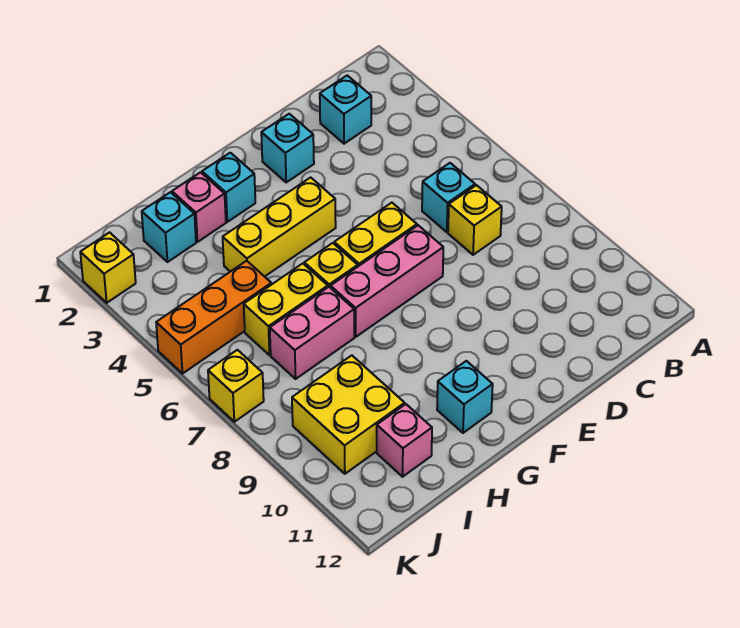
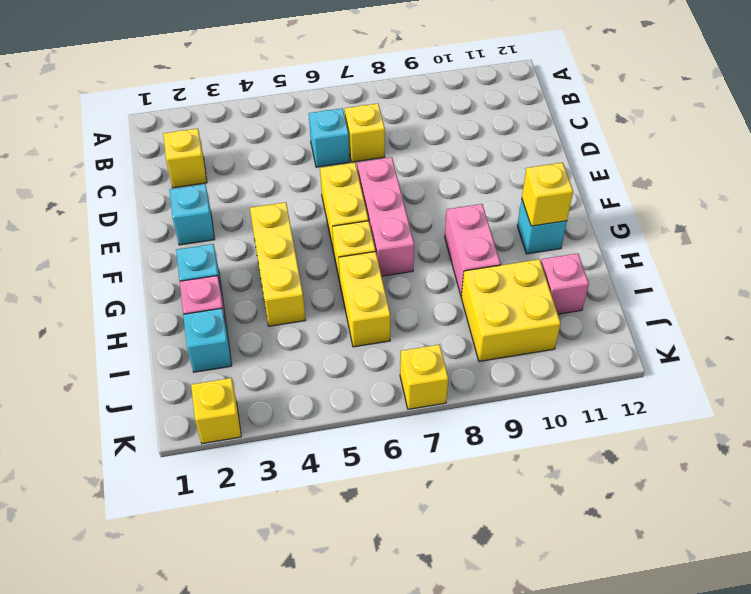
cyan 1x1 brick [320,75,371,144] -> yellow 1x1 brick [163,129,207,188]
none -> yellow 1x1 brick [522,163,573,226]
pink 1x2 brick [270,287,354,379] -> pink 1x2 brick moved to [445,204,500,295]
orange 1x3 brick [156,261,271,373] -> none

